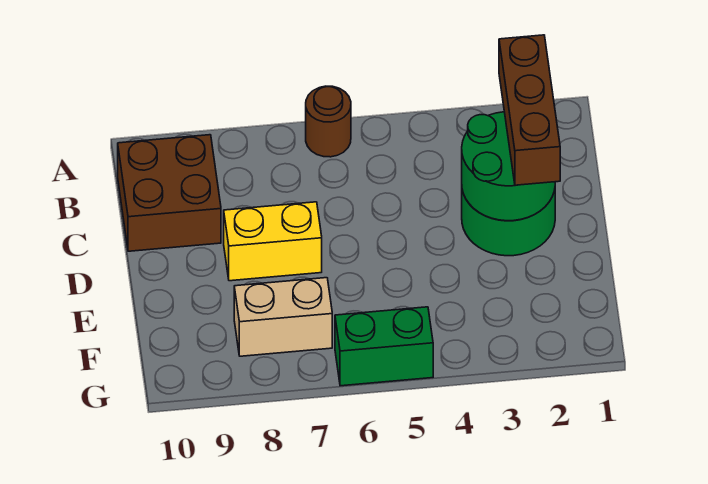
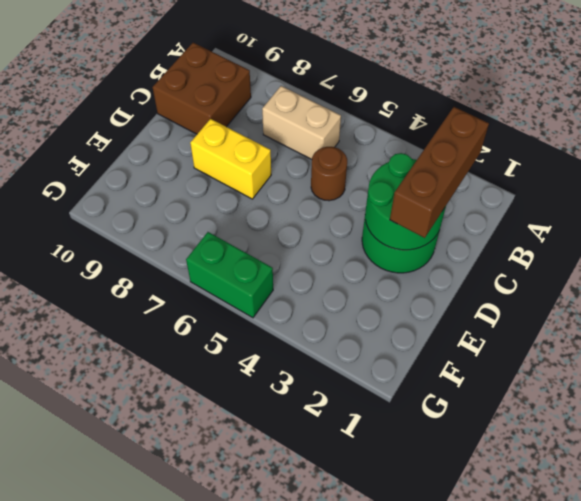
brown 1x1 round brick [306,86,351,157] -> brown 1x1 round brick moved to [311,147,347,201]
tan 1x2 brick [234,278,332,356] -> tan 1x2 brick moved to [262,86,341,159]

